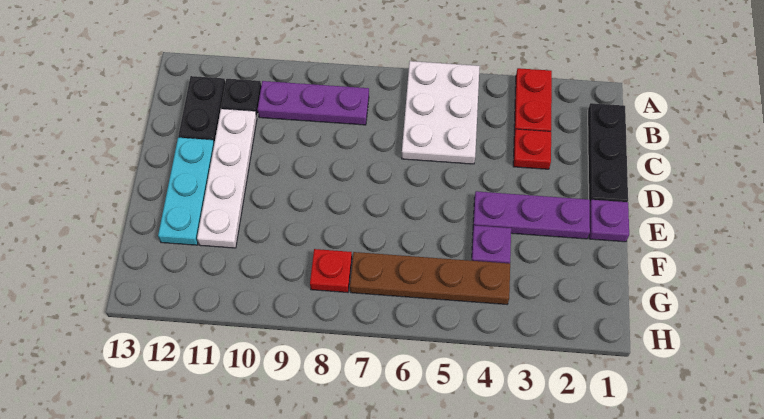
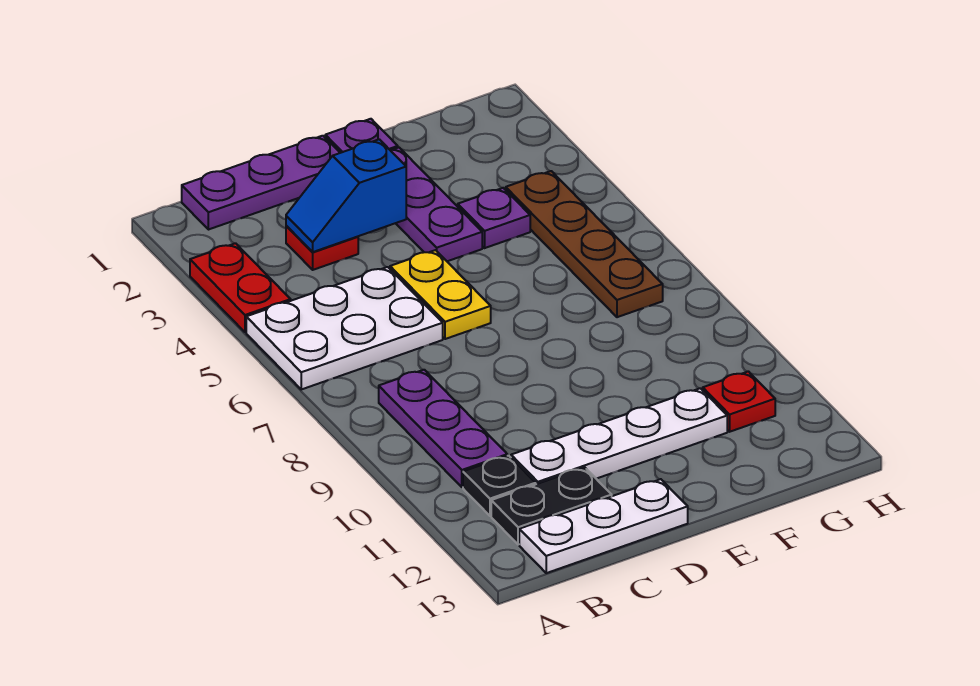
red 1x2 plate [514,68,552,135] -> red 1x2 plate turned to [190,243,291,332]
black 1x3 plate [588,103,628,202] -> purple 1x3 plate [182,136,340,230]
none -> white 1x3 plate [519,479,688,573]
none -> blue 1x2 slope [286,139,406,252]
none -> yellow 1x2 plate [390,250,491,339]
cyan 1x3 plate [158,137,214,245] -> none
red 1x1 plate [310,249,352,292] -> red 1x1 plate moved to [703,371,775,432]

